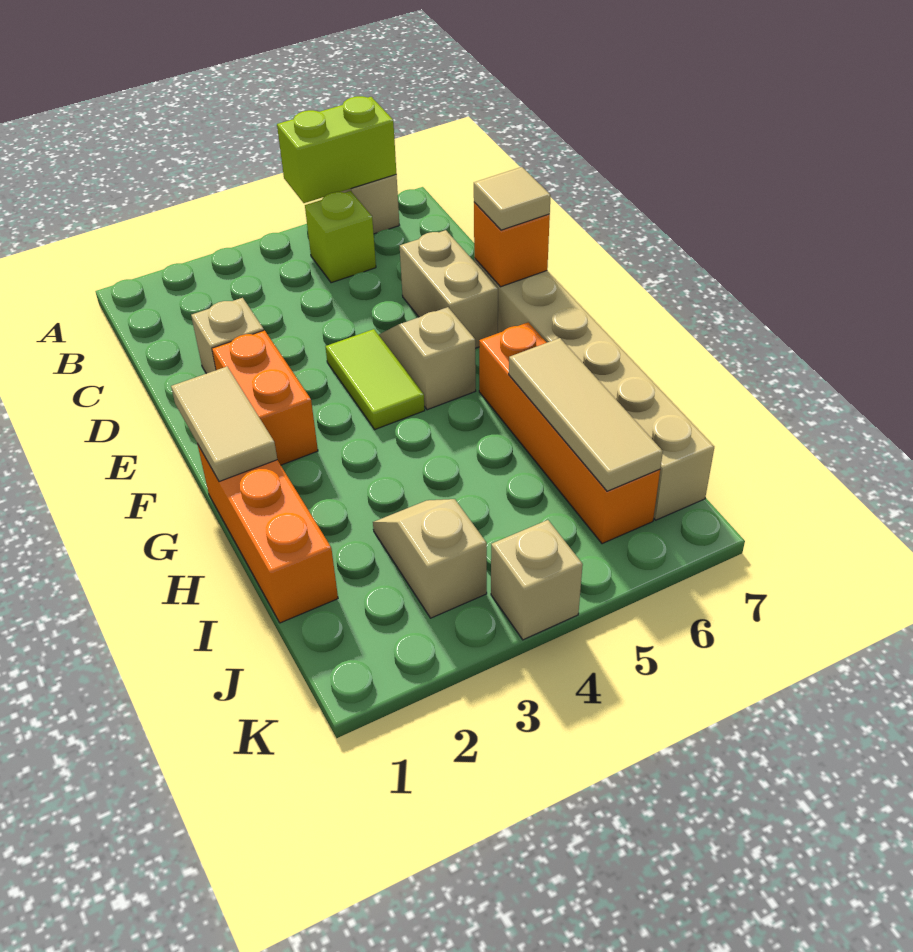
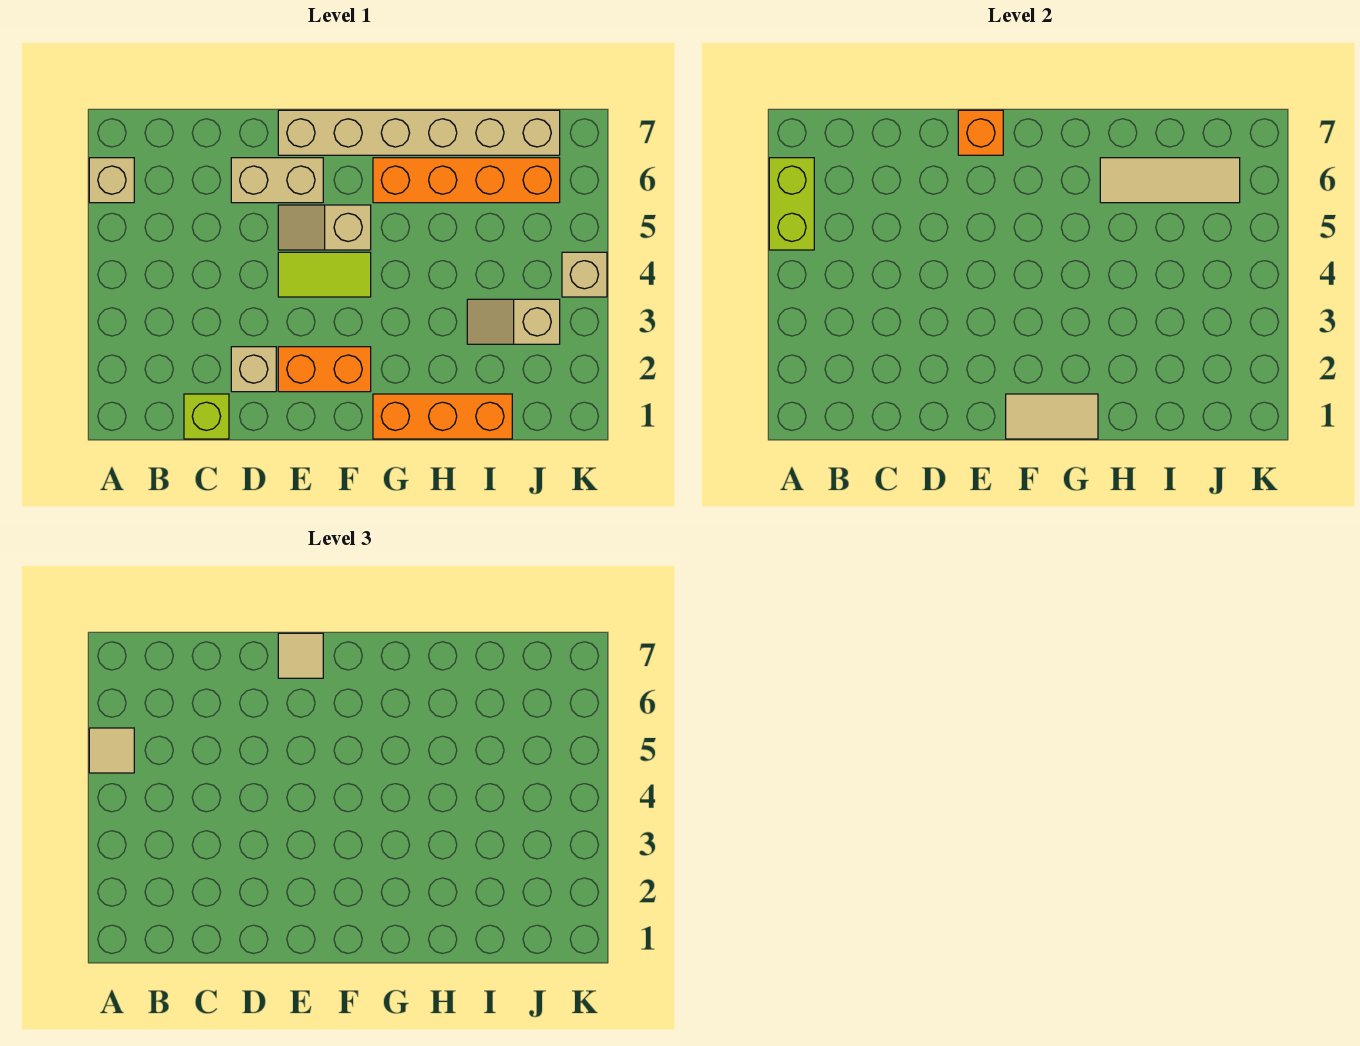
none -> tan 1x1 tile [89,728,134,773]
lime 1x1 brick [305,191,376,283] -> lime 1x1 brick moved to [184,394,229,439]

